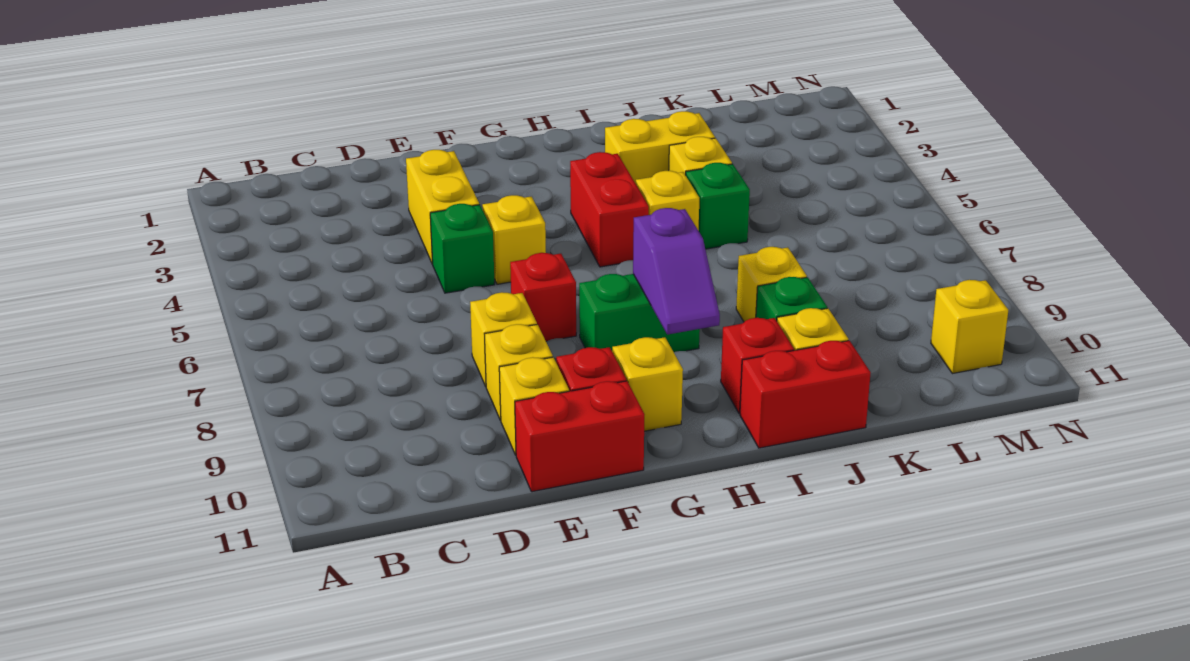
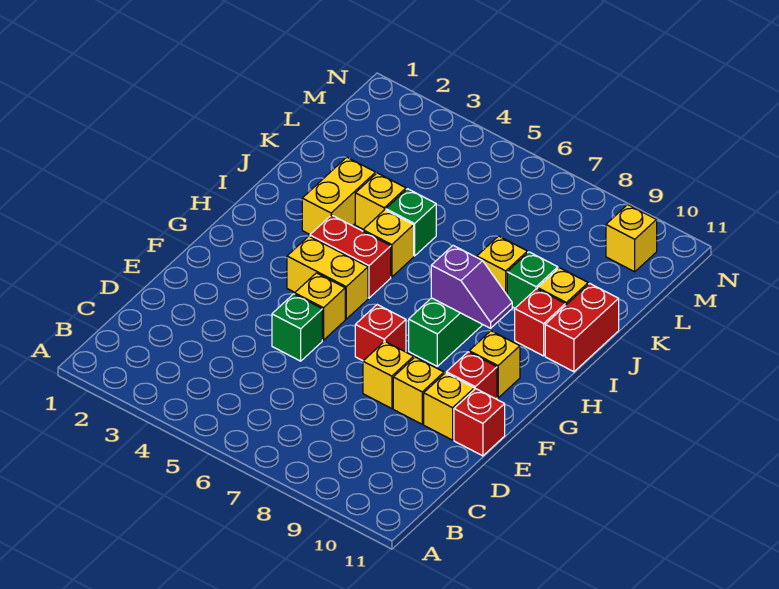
yellow 1x2 brick [406,150,479,264] -> yellow 1x2 brick moved to [287,236,368,319]
red 1x2 brick [515,381,645,492] -> red 1x1 brick [454,389,505,456]

